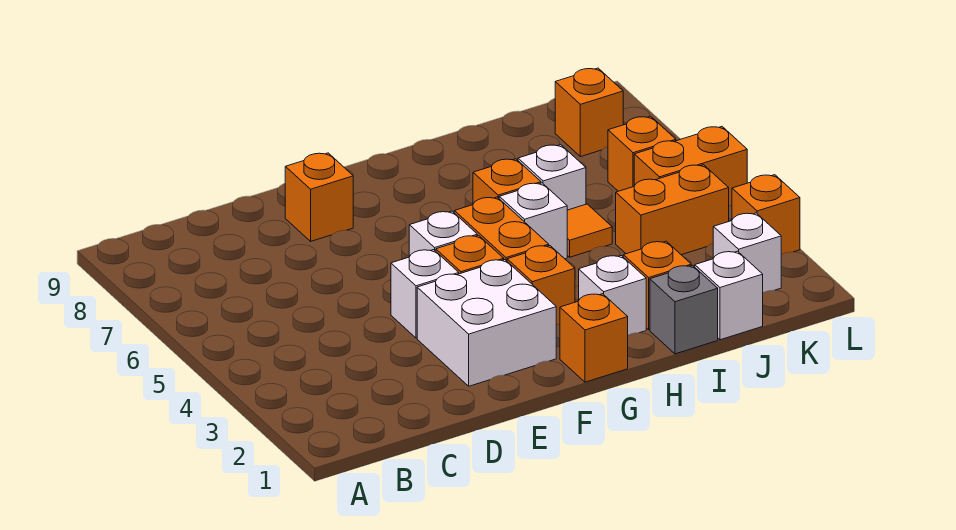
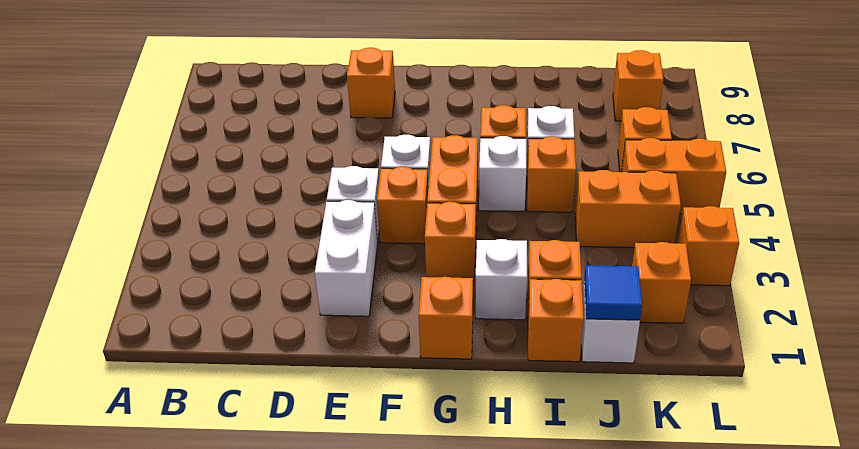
white 2x2 brick [417,260,556,386] -> white 1x2 brick [315,200,378,316]
grey 1x1 brick [650,266,718,354] -> orange 1x1 brick [528,279,584,362]
orange 1x1 tile [567,204,612,257] -> orange 1x1 brick [527,137,576,212]
none -> blue 1x1 tile [584,265,642,320]
white 1x1 brick [713,213,781,292] -> orange 1x1 brick [632,242,691,323]

